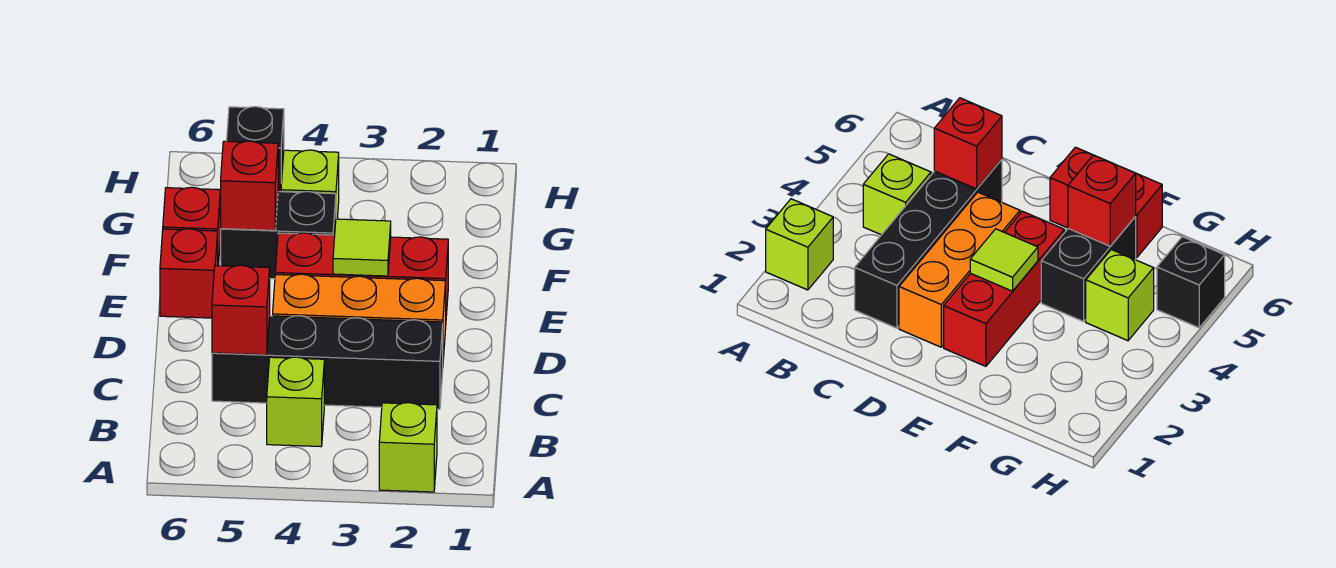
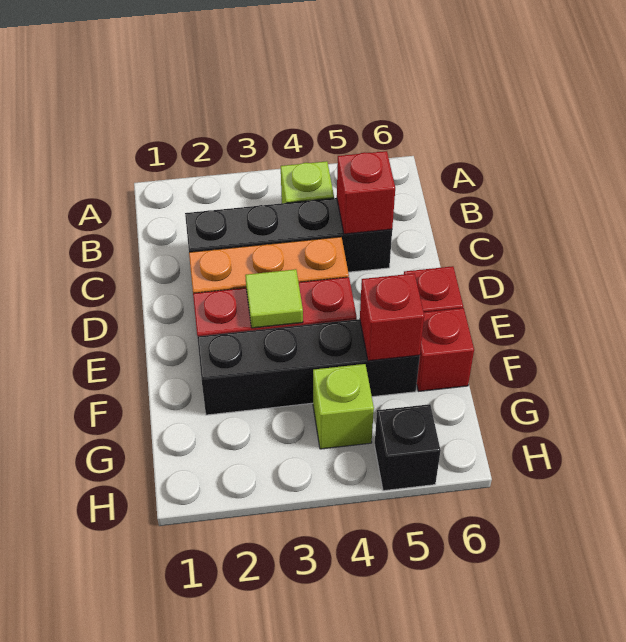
lime 1x1 brick [379,403,437,492] -> none
black 1x2 brick [221,191,336,279] -> black 1x4 brick [197,319,420,415]

